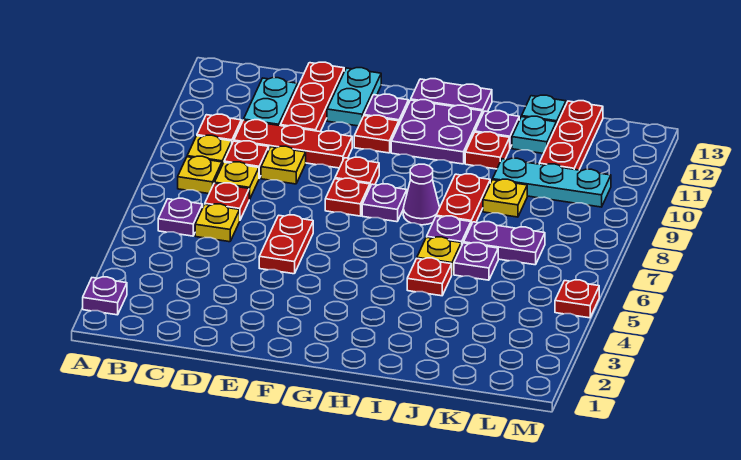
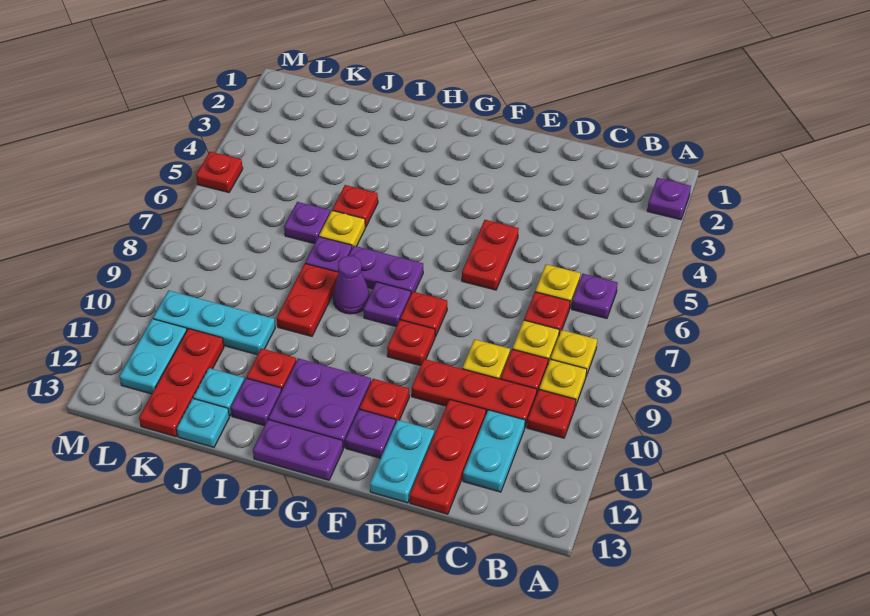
purple 1x2 plate [464,222,545,265] -> purple 1x2 plate moved to [349,246,423,293]
yellow 1x1 plate [483,179,527,217] -> none
none -> cyan 1x2 plate [119,319,187,394]

